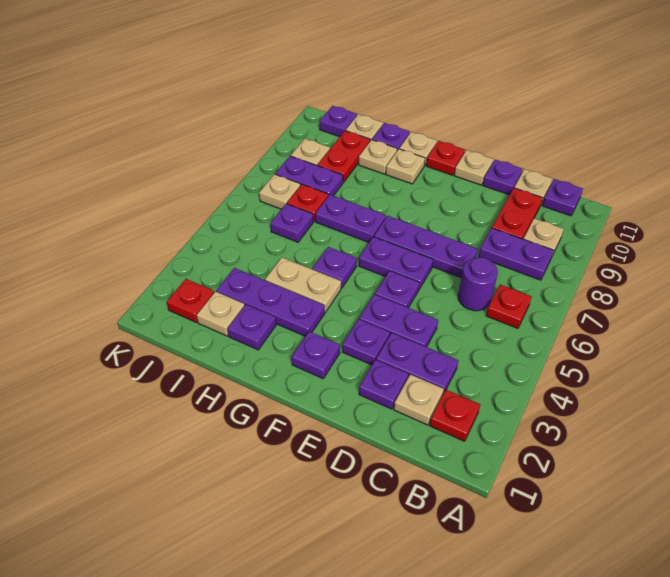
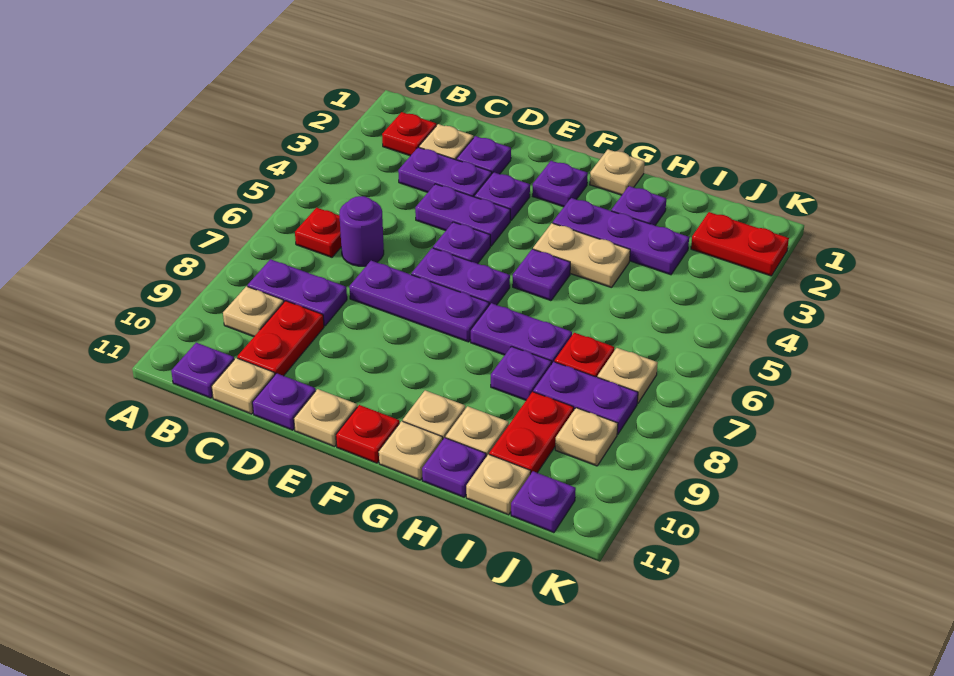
tan 1x1 plate [197,291,245,336] -> tan 1x1 plate moved to [590,149,645,195]
purple 1x1 plate [271,204,313,242] -> purple 1x1 plate moved to [491,346,552,400]
red 1x1 plate [167,279,214,323] -> red 1x2 plate [691,212,789,276]

